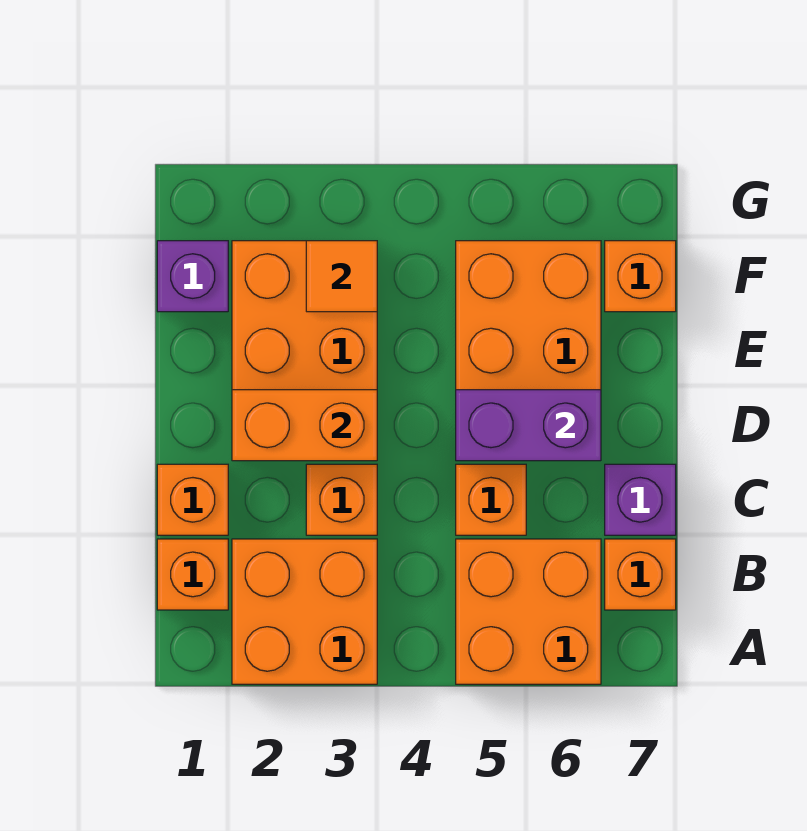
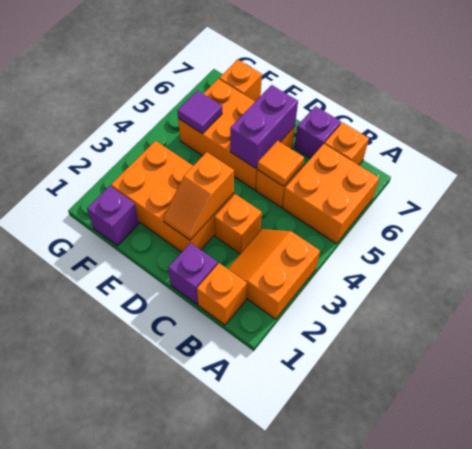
orange 2x2 brick [232,539,377,684] -> orange 2x2 slope [228,229,320,319]
orange 1x1 brick [157,464,228,535] -> purple 1x1 brick [168,243,218,304]
orange 1x2 brick [232,390,377,461] -> orange 1x2 slope [163,152,234,240]
orange 1x1 tile [306,241,377,312] -> orange 1x1 tile moved to [257,141,304,186]
none -> purple 1x1 tile [177,90,222,134]

